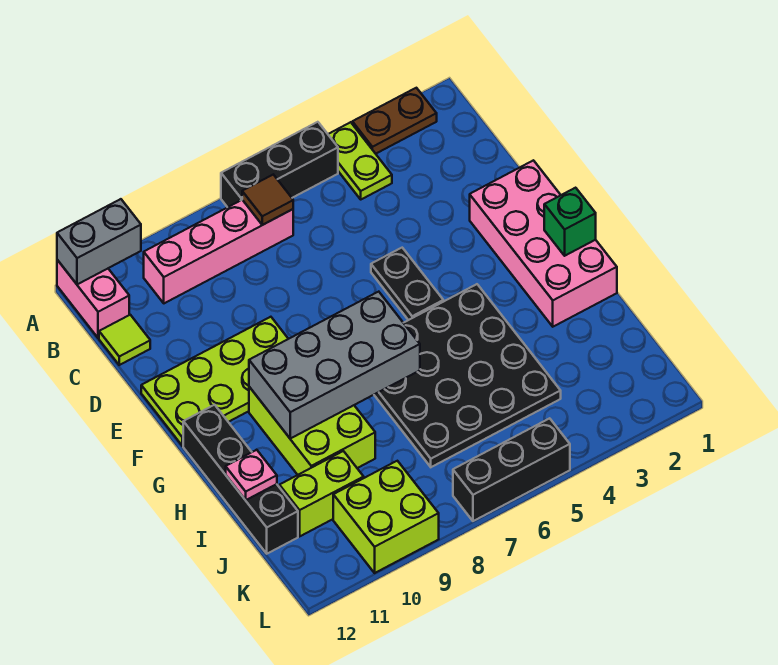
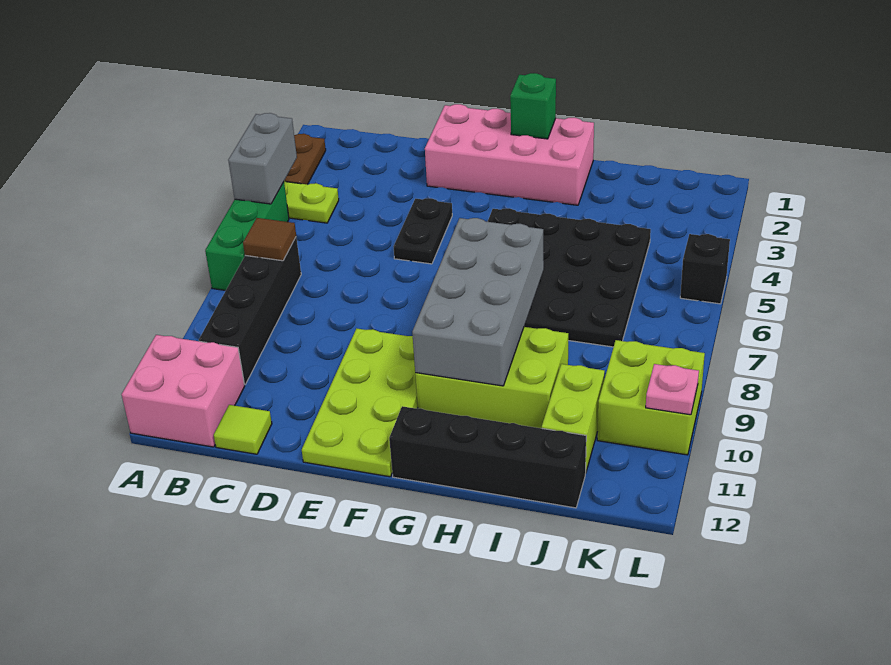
black 1x3 brick [221,122,338,207] -> green 1x3 brick [205,182,289,290]
grey 1x2 brick [57,199,141,284] -> grey 1x2 brick moved to [228,113,297,204]
pink 1x2 brick [57,260,129,338] -> pink 2x2 brick [122,335,245,447]
pink 1x4 brick [144,200,293,303] -> black 1x4 brick [199,237,301,385]
black 1x2 plate [371,248,443,320] -> black 1x2 plate turned to [394,198,452,264]
pink 1x1 plate [226,450,277,500] -> pink 1x1 plate moved to [646,364,699,415]
black 1x3 brick [453,418,570,521] -> black 1x1 brick [680,234,730,304]

